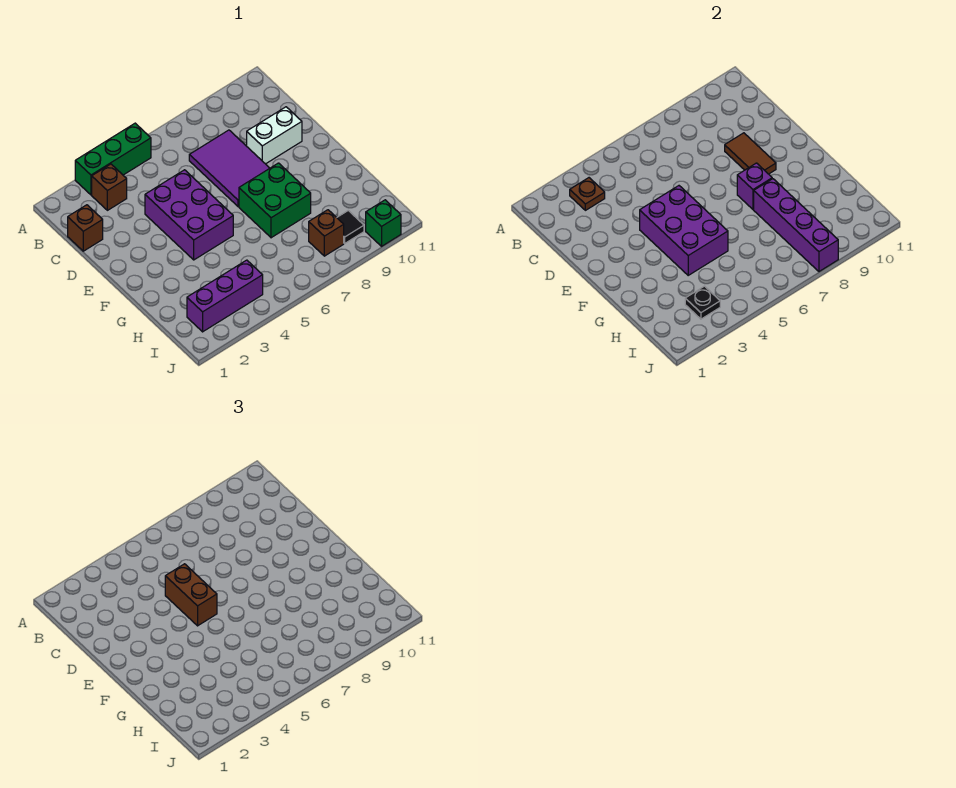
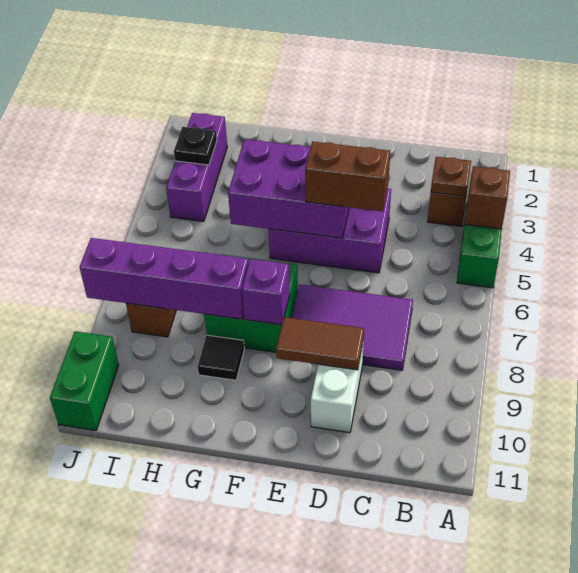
brown 1x1 brick [68,205,103,251] -> brown 1x1 brick moved to [465,166,510,229]
black 1x1 tile [337,211,364,243] -> black 1x1 tile moved to [198,335,244,380]
green 1x1 brick [366,200,401,246] -> green 1x2 brick [50,331,119,431]

